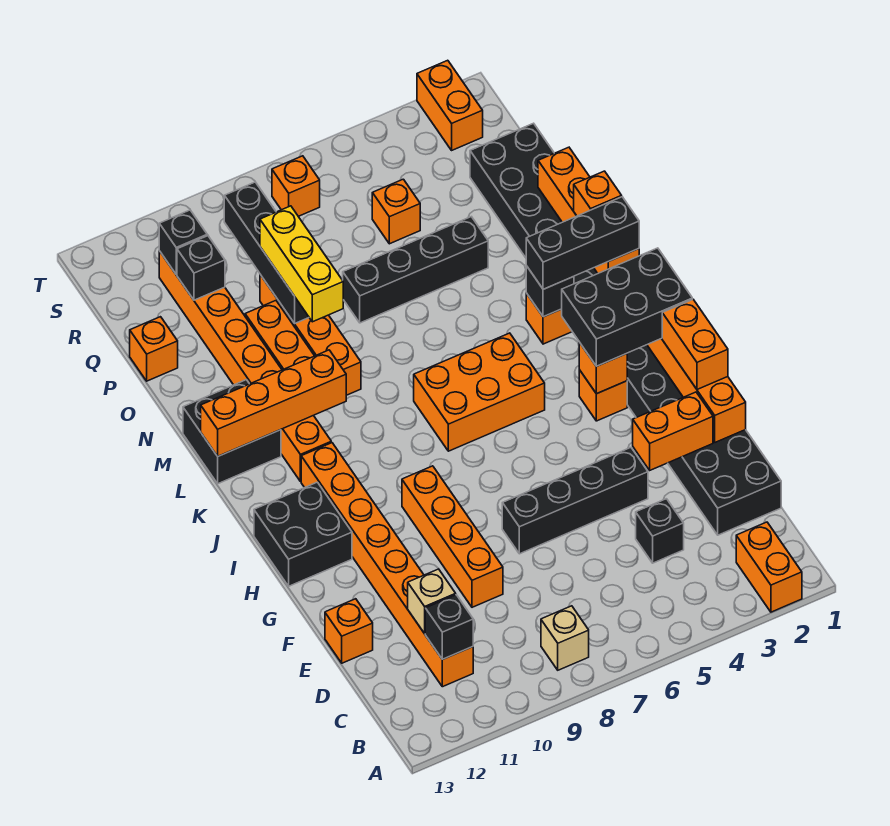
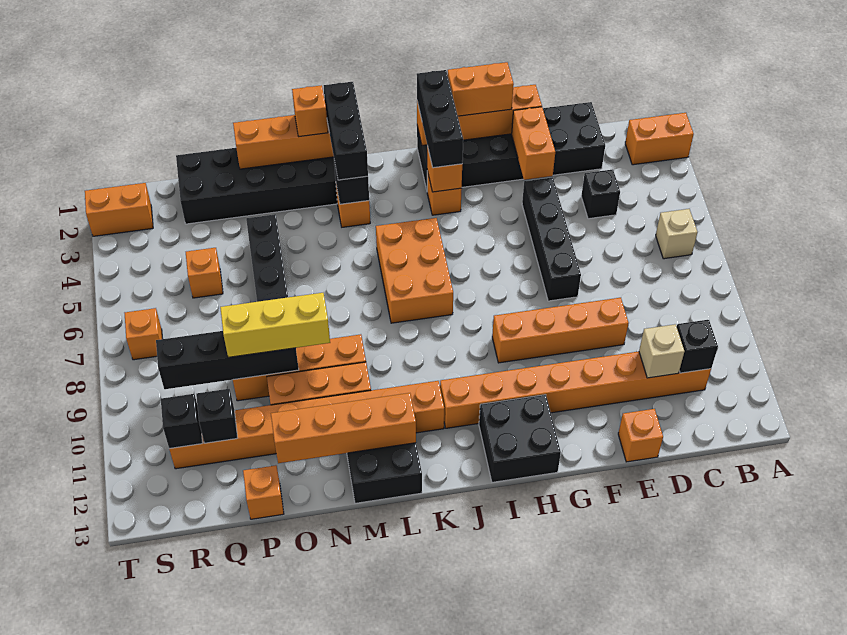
tan 1x1 brick [541,606,589,670] -> tan 1x1 brick moved to [656,209,698,259]
black 2x3 brick [562,248,692,366] -> black 1x3 brick [417,70,463,168]
orange 1x4 brick [201,350,346,456] -> orange 1x4 brick turned to [271,393,416,463]

